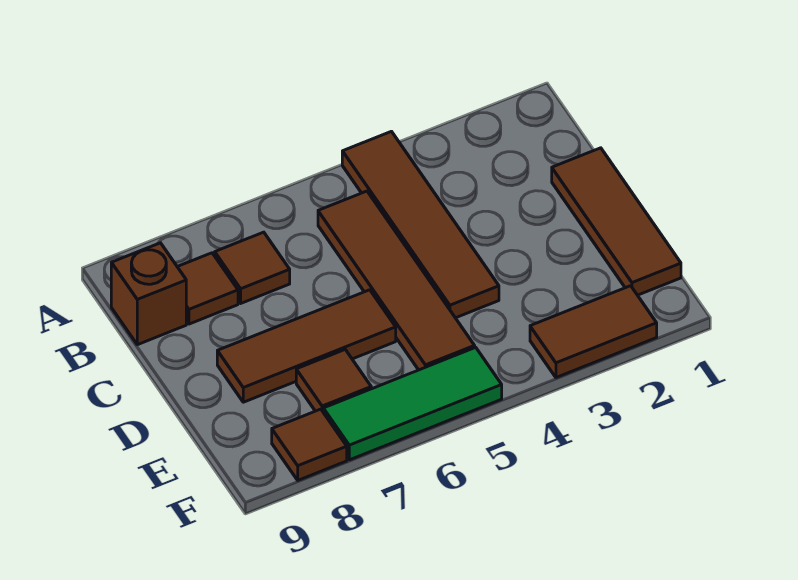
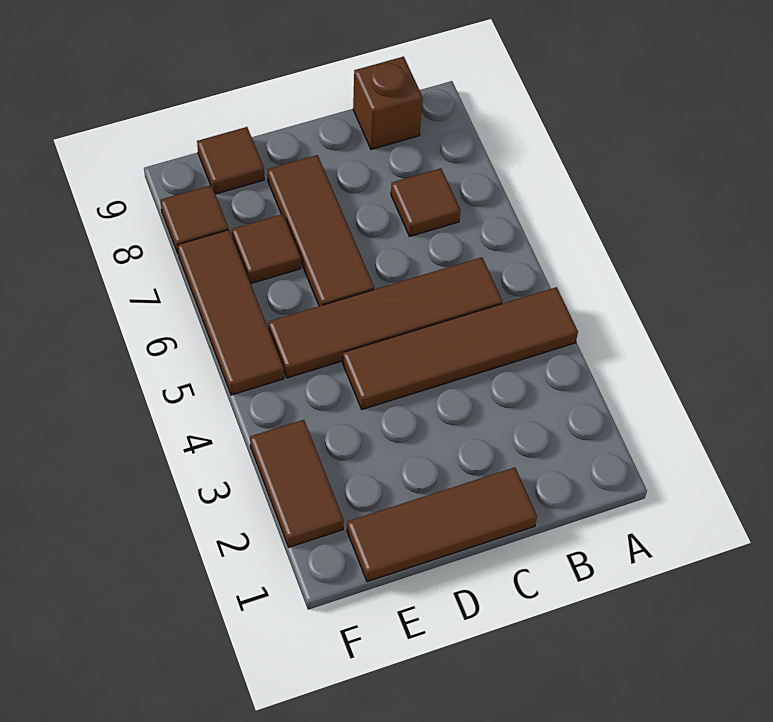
brown 1x1 tile [178,253,238,324] -> brown 1x1 tile moved to [197,127,264,194]
green 1x3 tile [323,347,502,460] -> brown 1x3 tile [177,230,284,395]

